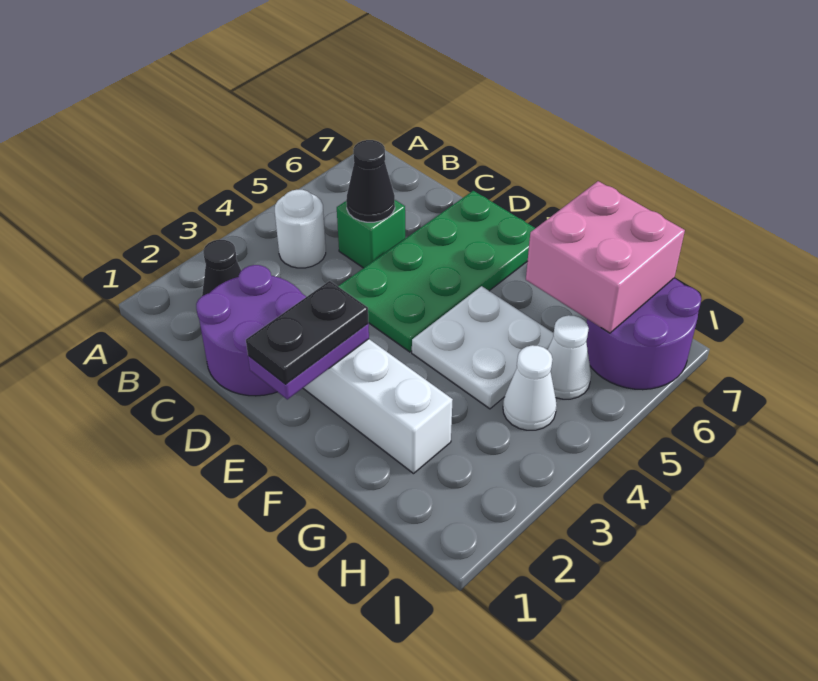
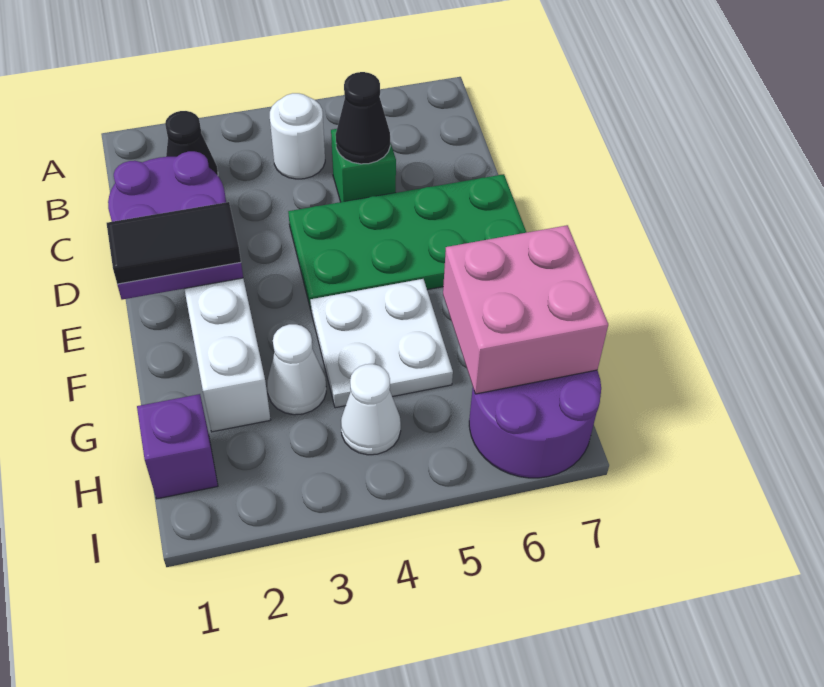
black 1x2 plate [246,281,368,384] -> black 1x2 tile [107,202,241,284]
none -> purple 1x1 brick [137,394,218,499]
white 1x1 cone [548,315,591,399] -> white 1x1 cone moved to [267,324,326,415]

